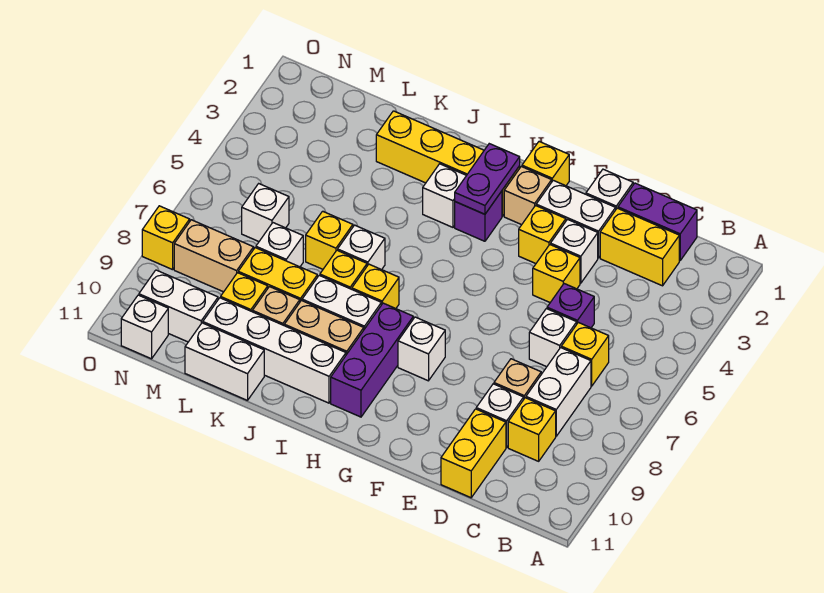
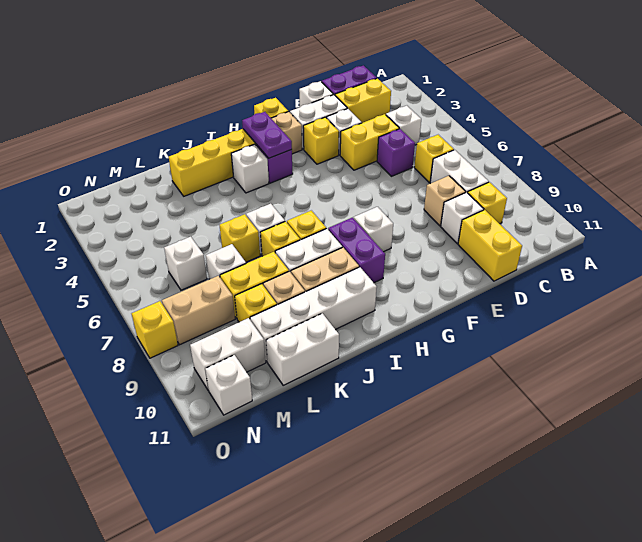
white 1x1 brick [529,309,577,367] -> white 1x1 brick moved to [386,106,421,145]
yellow 1x1 brick [533,245,580,302] -> yellow 1x2 brick [340,114,399,170]
purple 1x3 brick [331,303,413,417] -> purple 1x2 brick [328,218,385,283]

